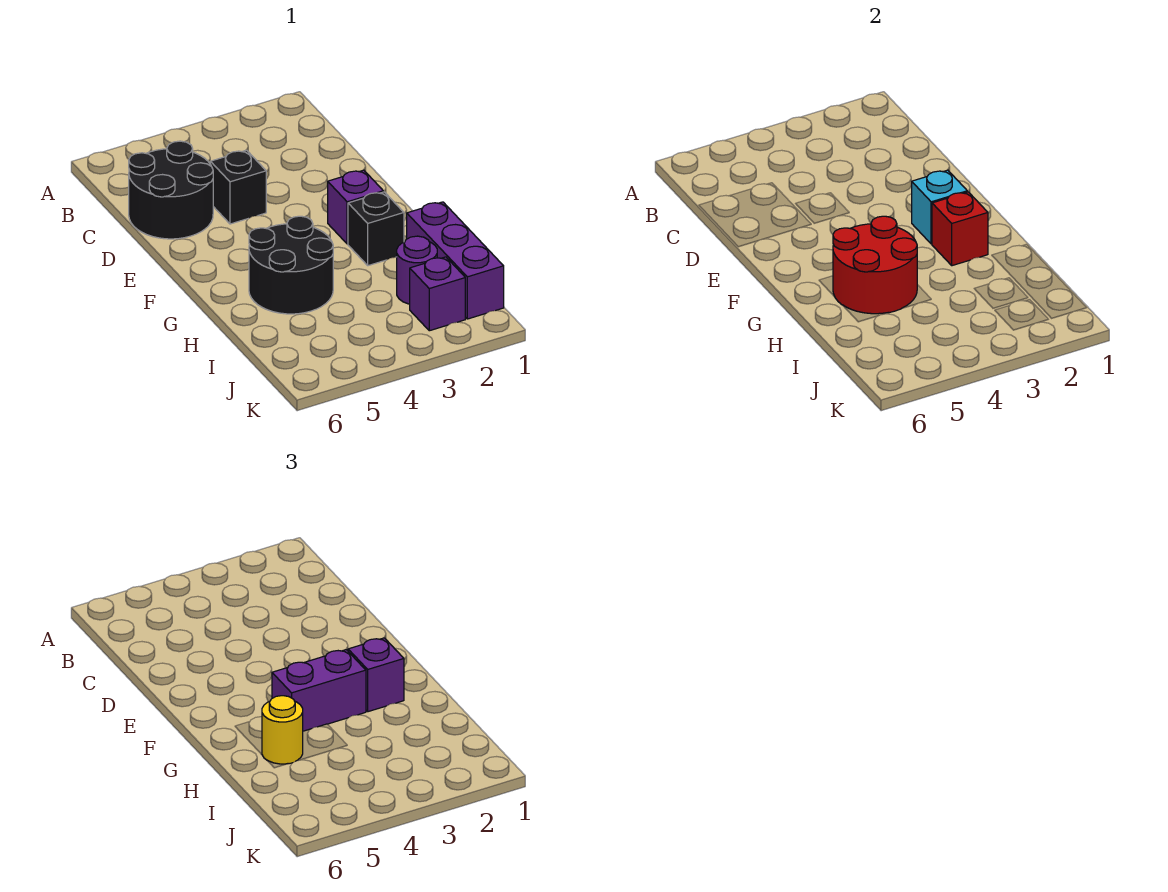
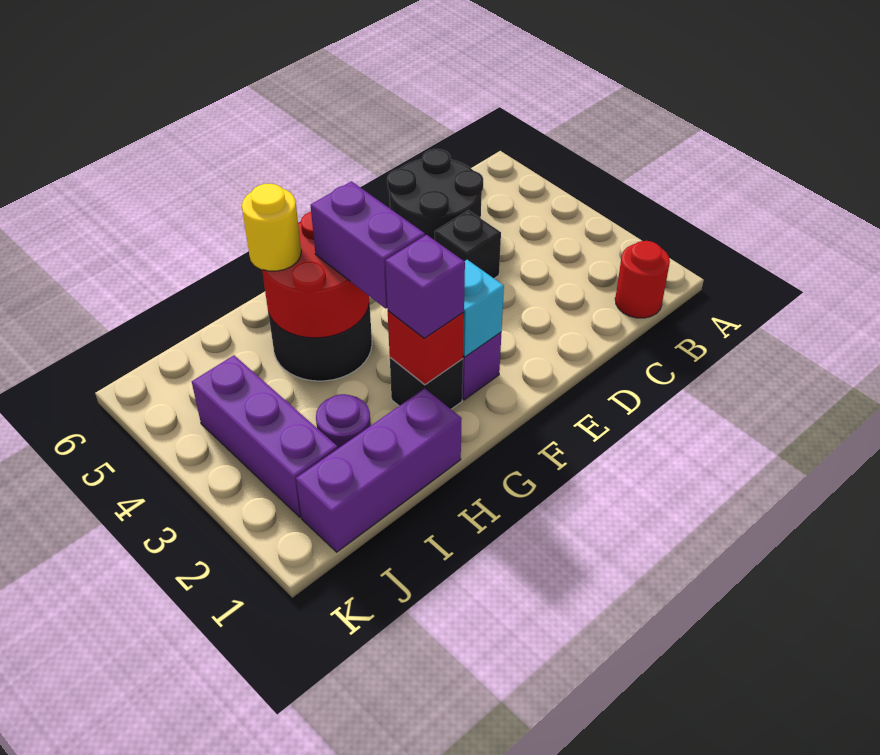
none -> red 1x1 round brick [615,241,670,318]
purple 1x1 brick [410,257,465,331] -> purple 1x3 brick [192,355,338,517]

